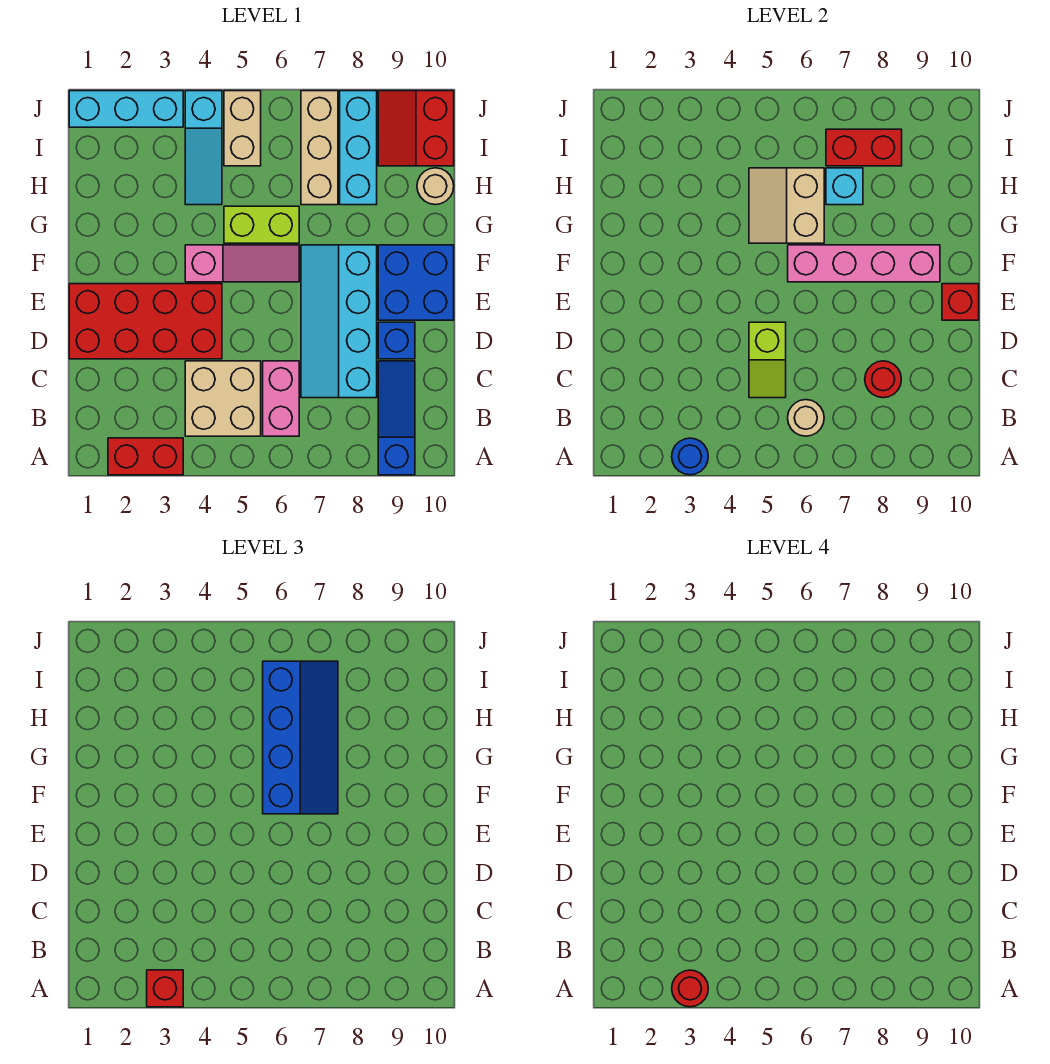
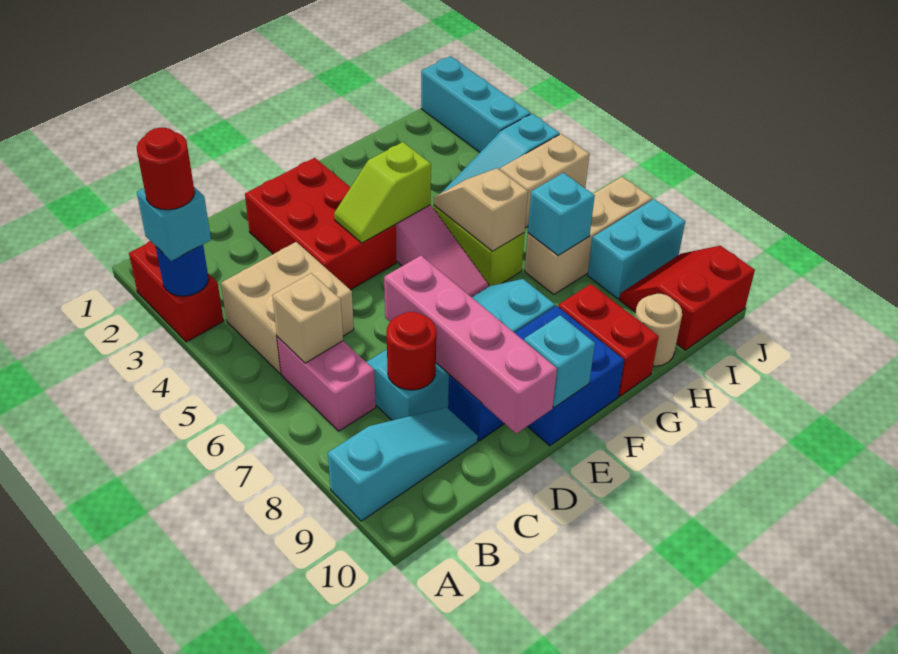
red 1x1 brick [147,970,183,1007] -> cyan 1x1 brick [137,187,211,261]
blue 1x3 slope [378,361,415,475] -> cyan 1x3 slope [328,407,478,521]
pink 1x2 brick [263,361,299,436] -> pink 1x2 brick turned to [277,337,376,431]
tan 1x1 round brick [788,400,824,436] -> tan 1x1 brick [272,273,343,363]
lime 1x2 slope [749,322,786,398] -> lime 1x2 slope moved to [334,142,431,243]
red 2x4 brick [69,284,222,359] -> red 2x3 brick [245,158,396,290]
red 1x1 brick [942,284,979,320] -> cyan 1x1 brick [524,315,595,408]
pink 1x4 brick [788,245,940,282] -> pink 1x4 brick moved to [384,256,557,433]
blue 2x4 slope [263,661,338,814] -> none
tan 2x2 slope [749,168,824,243] -> tan 1x2 slope [434,168,528,251]
cyan 1x3 brick [340,91,377,205] -> cyan 1x2 brick [587,199,685,299]
red 1x2 brick [826,129,902,166] -> red 1x2 brick moved to [558,284,659,396]

